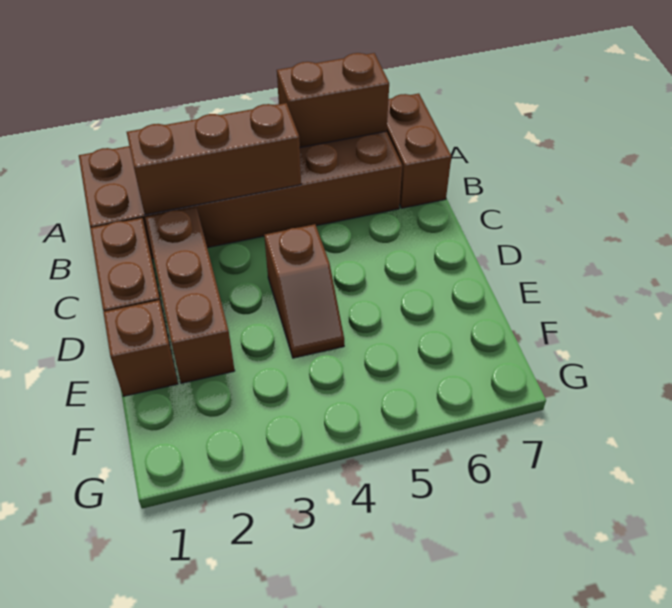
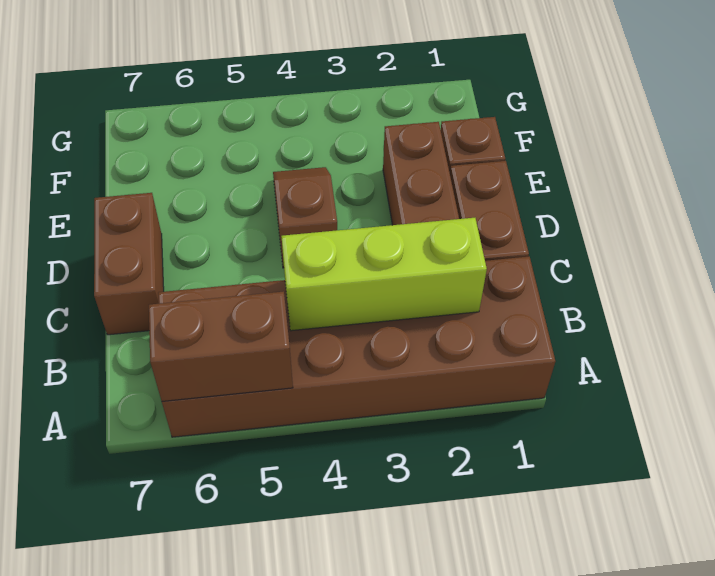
brown 1x2 brick [387,93,451,208] -> brown 1x2 brick moved to [94,193,164,335]
brown 1x3 brick [127,103,301,215] -> lime 1x3 brick [281,218,487,331]

